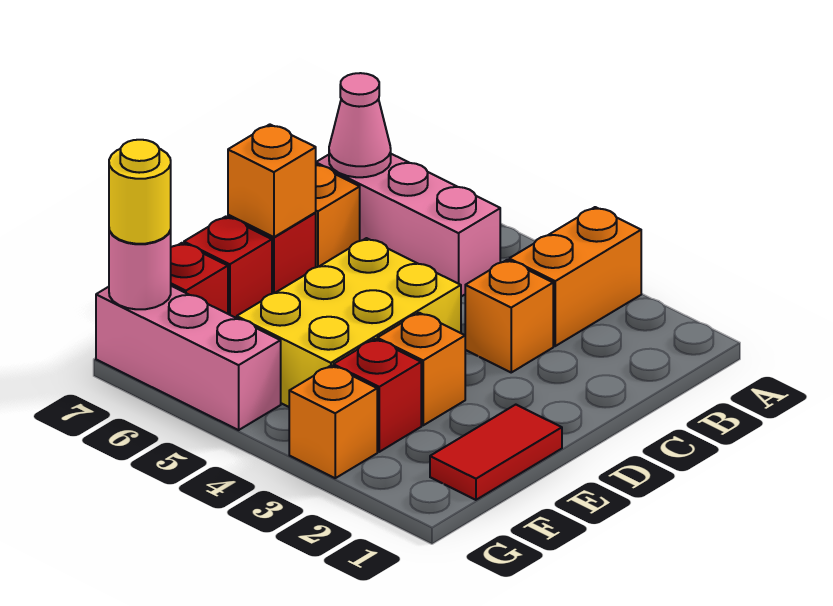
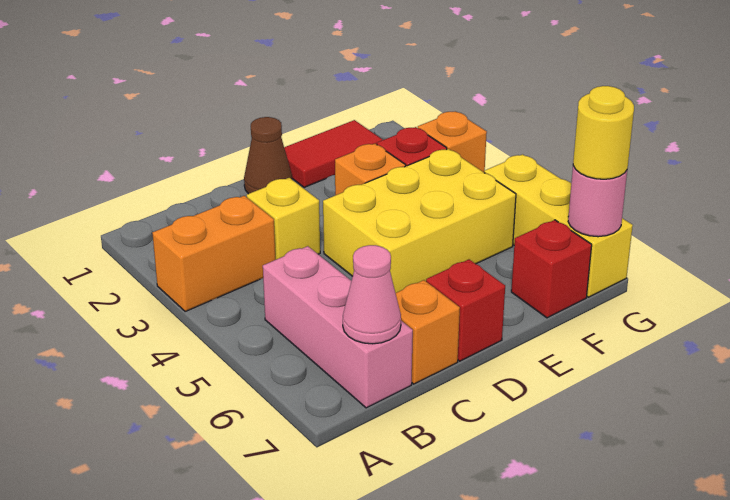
orange 1x1 brick [465,260,553,372] -> yellow 1x1 brick [247,178,320,260]
none -> brown 1x1 cone [244,117,292,194]
orange 1x1 brick [228,124,316,237] -> none
red 1x1 brick [184,217,272,318] -> none
pink 1x3 brick [96,286,281,430] -> yellow 1x3 brick [484,154,633,297]

